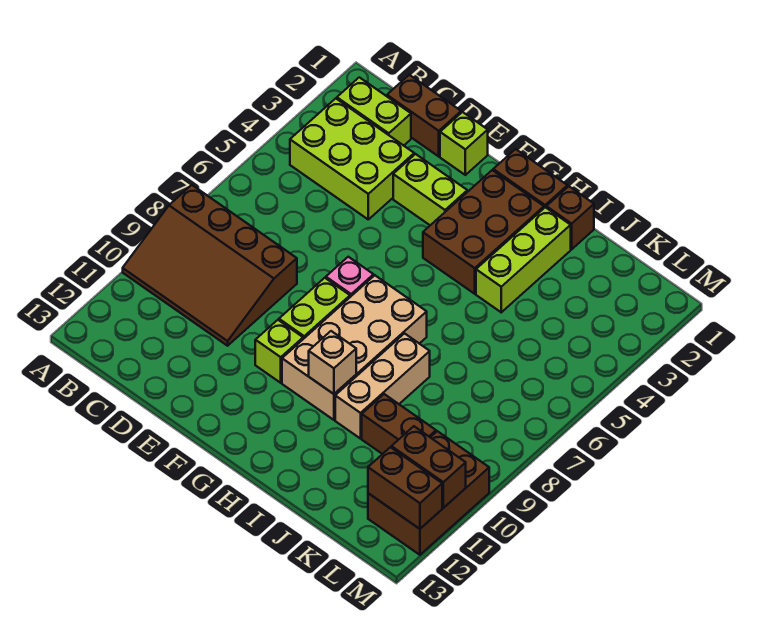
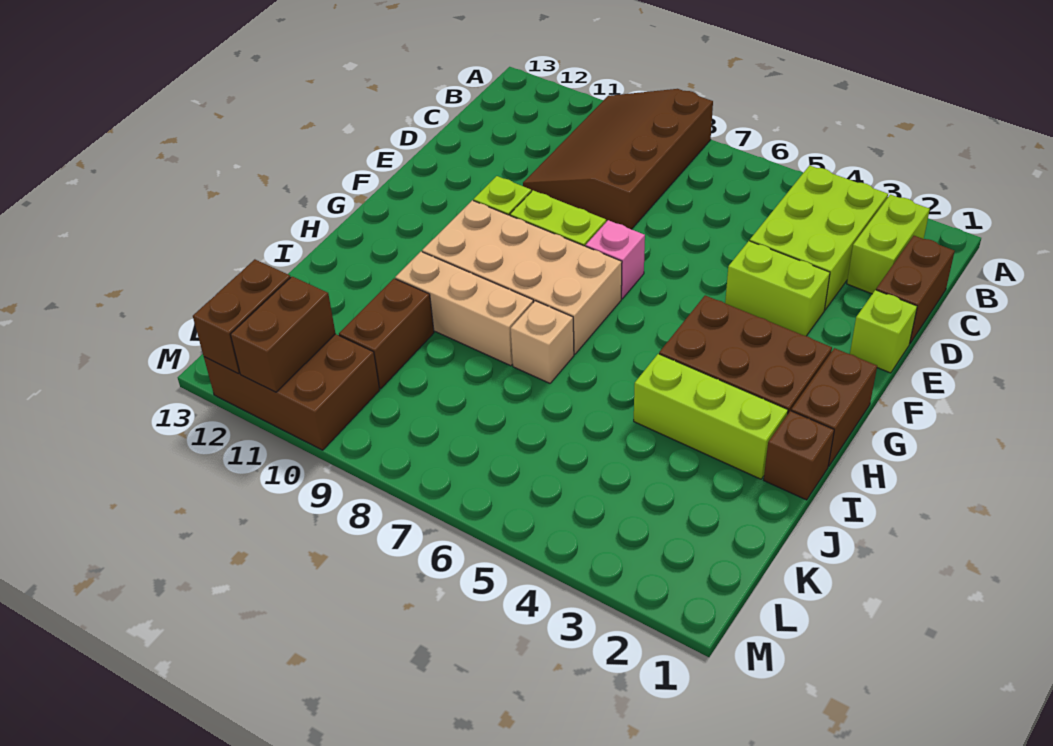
lime 1x2 brick [393,154,467,225] -> lime 1x2 brick turned to [725,241,830,336]
tan 1x1 brick [309,331,356,394] -> tan 1x1 brick moved to [511,301,574,383]

